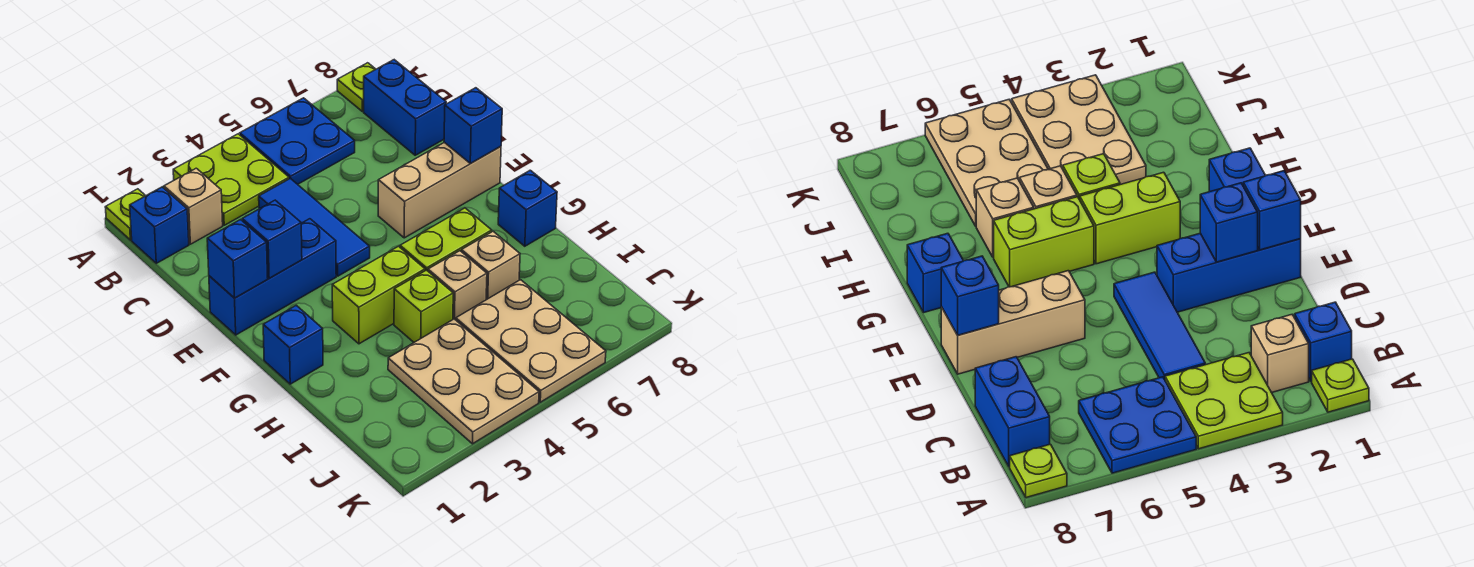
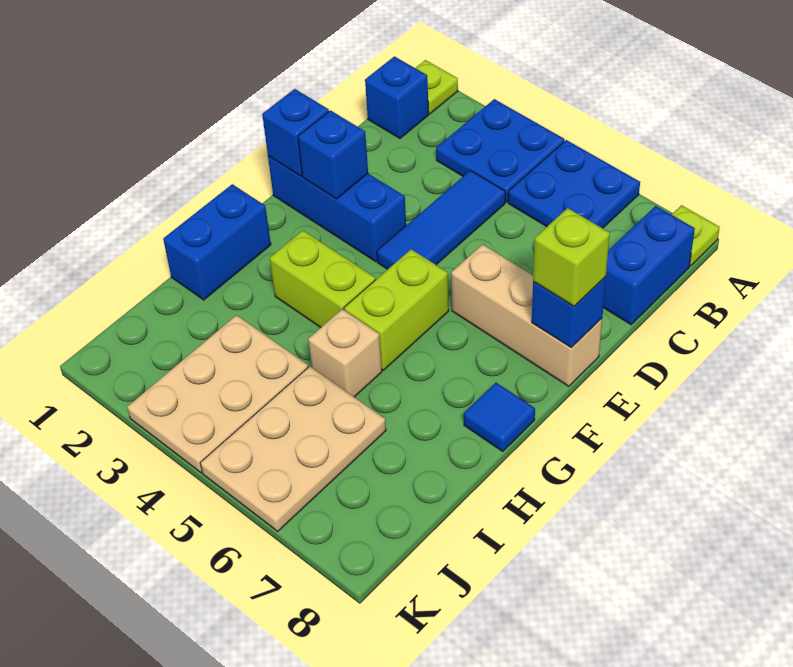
lime 2x2 plate [173,134,289,225] -> blue 2x2 plate [436,99,565,202]
tan 1x1 brick [164,168,223,244] -> none
blue 1x1 brick [263,305,323,384] -> blue 1x2 brick [163,184,271,300]
lime 1x2 brick [400,208,492,271] -> lime 1x2 brick turned to [344,249,449,370]
blue 1x1 brick [498,170,557,246] -> blue 1x1 tile [464,383,535,451]
lime 1x1 brick [394,270,453,342] -> lime 1x1 brick moved to [533,208,610,306]
tan 1x1 brick [462,231,520,300] -> none

